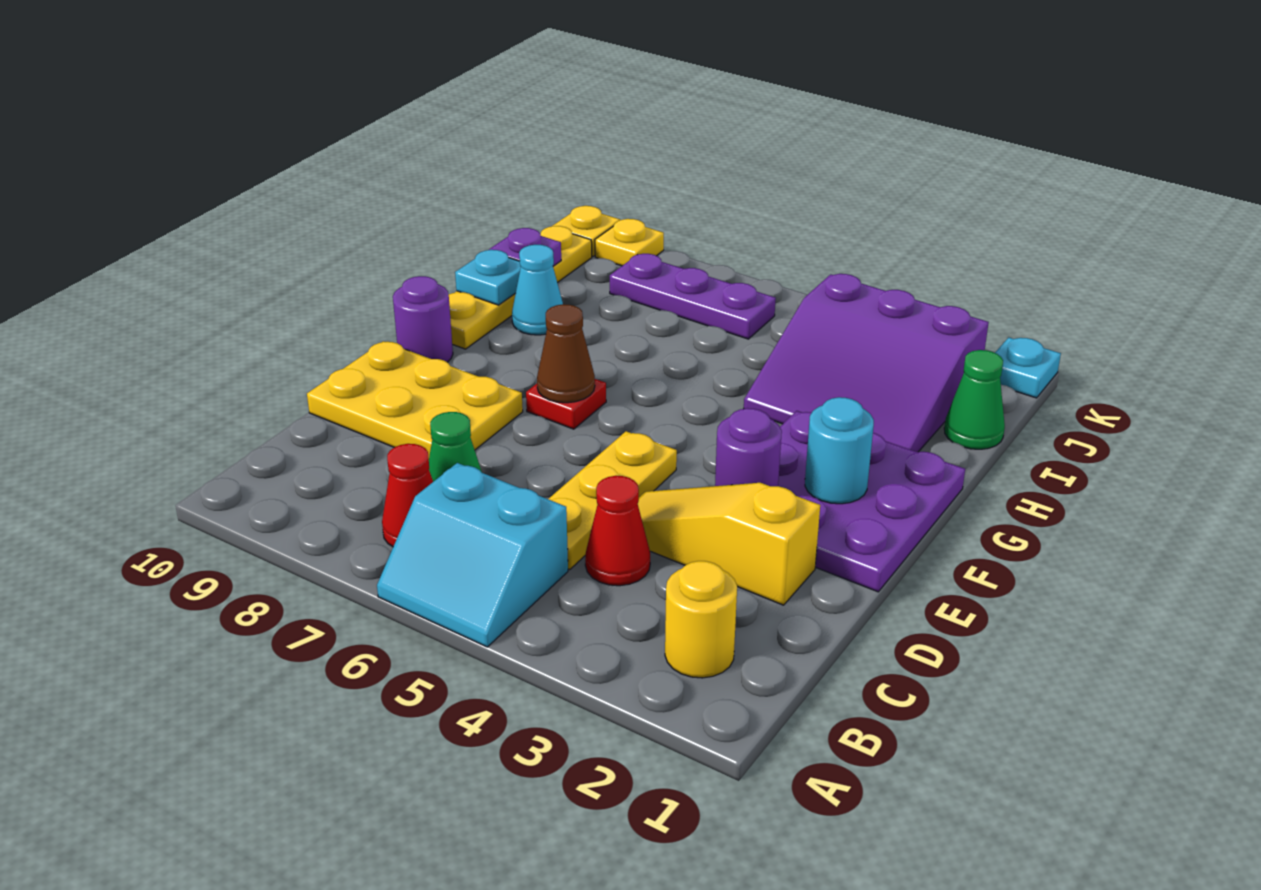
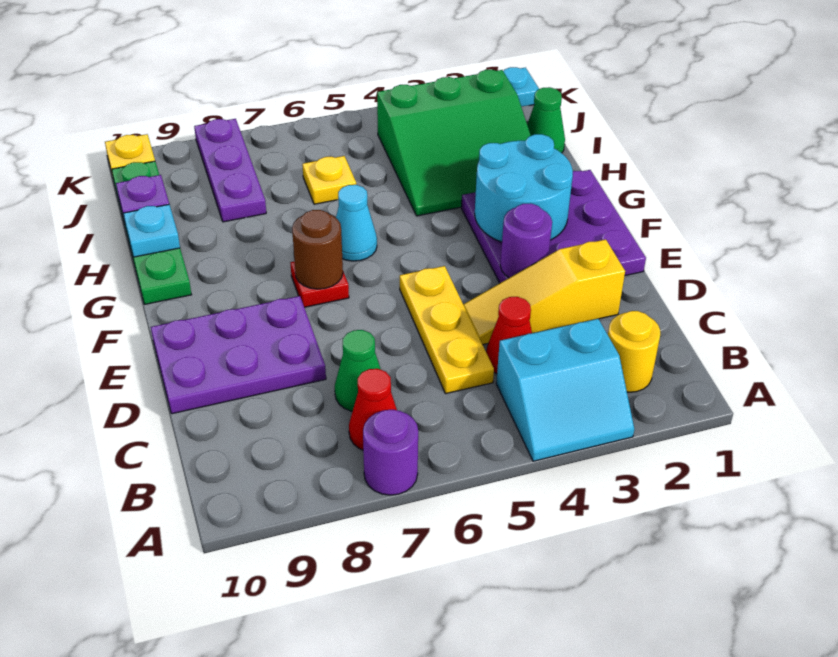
cyan 2x2 slope [377,463,568,647] -> cyan 2x2 slope moved to [496,319,634,461]
yellow 2x3 plate [307,341,523,458] -> purple 2x3 plate [151,296,326,414]
cyan 1x1 round brick [805,397,874,504] -> cyan 2x2 round brick [475,134,573,242]
brown 1x1 cone [537,304,595,403] -> brown 1x1 round brick [292,210,343,289]
purple 1x1 round brick [393,276,453,362] -> purple 1x1 round brick moved to [363,410,418,495]
yellow 1x4 plate [449,226,592,349] -> green 1x4 plate [112,161,191,304]
purple 3x3 slope [744,274,989,452] -> green 3x3 slope [377,70,531,216]
cyan 1x1 cone [512,245,563,335] -> cyan 1x1 cone moved to [336,185,377,261]
purple 1x3 plate [610,254,776,339] -> purple 1x3 plate turned to [194,119,266,222]
yellow 1x1 plate [595,219,664,266] -> yellow 1x1 plate moved to [302,156,356,204]

